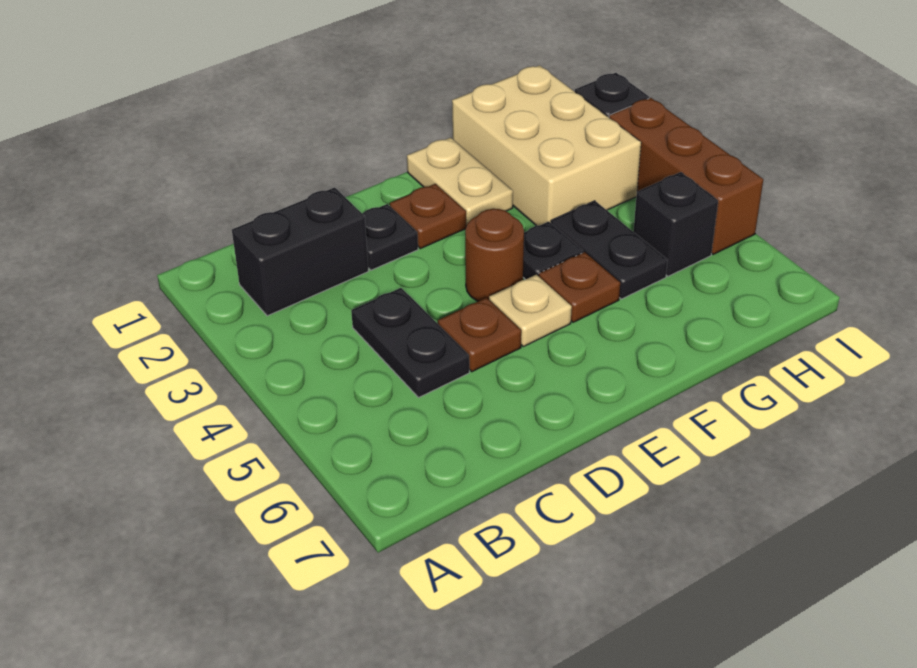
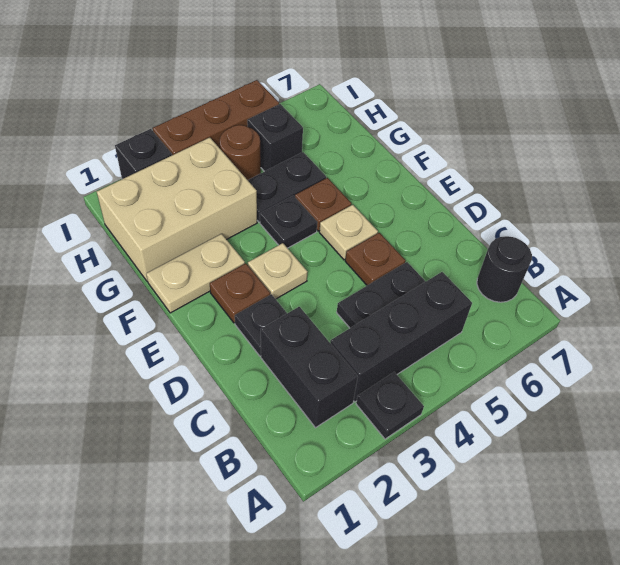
none -> black 1x1 plate [356,372,424,439]
none -> black 1x3 brick [330,272,472,402]
none -> black 1x1 round brick [477,236,532,302]
none -> tan 1x1 plate [248,243,307,299]
brown 1x1 round brick [465,209,524,301] -> brown 1x1 round brick moved to [220,125,261,180]

